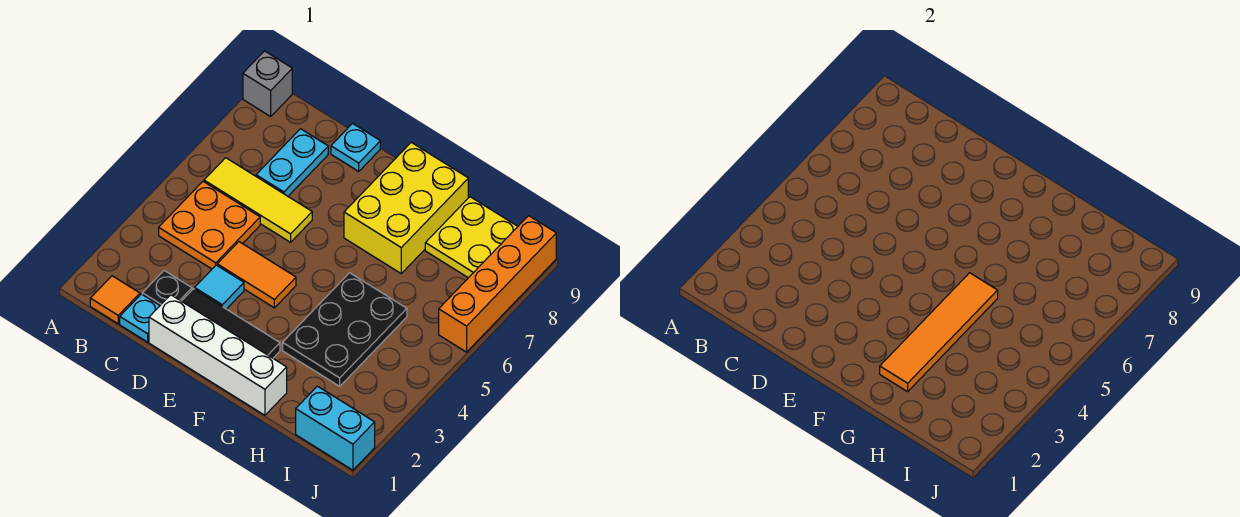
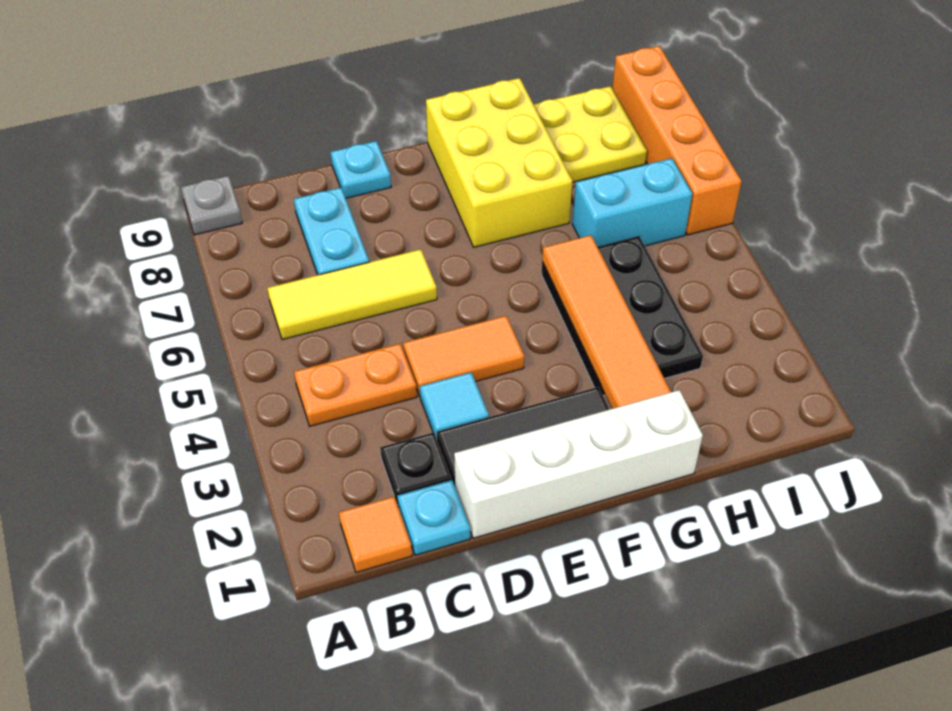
grey 1x1 brick [243,51,292,116] -> grey 1x1 plate [181,176,242,235]
orange 2x2 plate [159,182,260,269] -> orange 1x2 plate [294,344,417,426]
cyan 1x2 brick [296,386,375,470] -> cyan 1x2 brick moved to [572,158,692,247]

